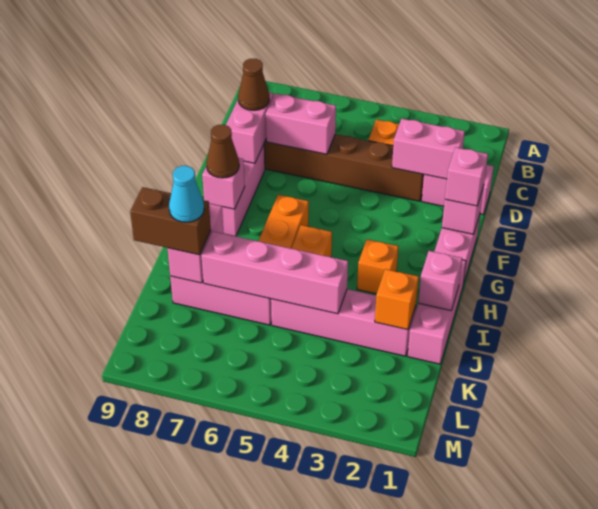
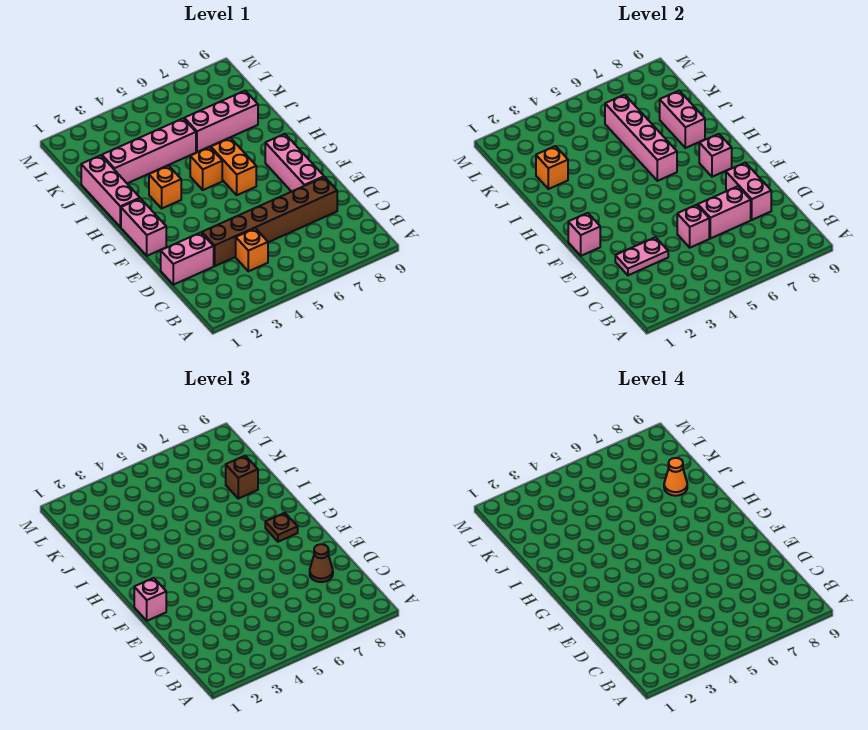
pink 1x2 brick [392,119,465,179] -> pink 1x2 plate [615,237,668,275]
brown 1x1 cone [206,125,239,178] -> brown 1x1 plate [265,513,298,542]
pink 1x1 brick [418,251,462,311] -> pink 1x1 brick moved to [677,205,709,248]
pink 1x4 brick [202,232,348,314] -> pink 1x4 brick turned to [605,95,677,181]
brown 1x2 brick [130,187,211,255] -> brown 1x1 brick [226,456,258,499]
cyan 1x1 cone [169,166,204,222] -> orange 1x1 cone [664,458,687,496]

